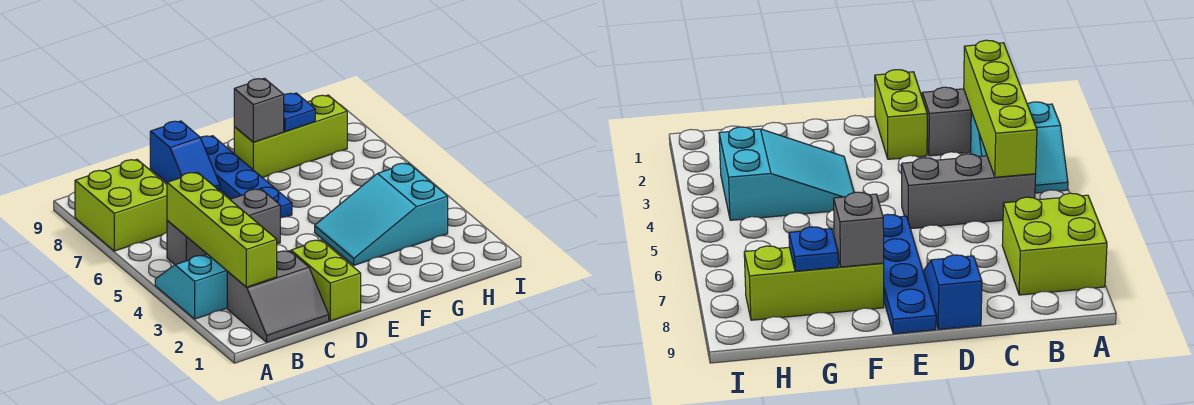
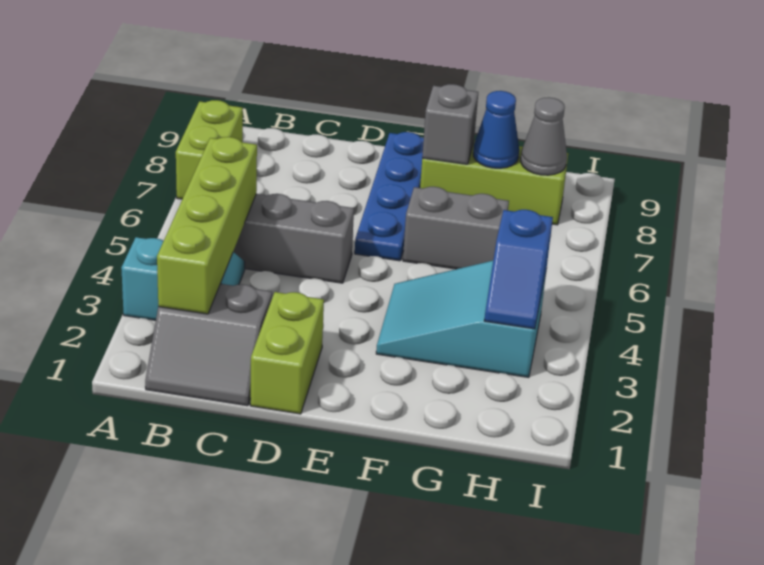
lime 2x2 brick [75,160,167,251] -> lime 1x2 brick [176,100,243,199]
blue 1x2 slope [150,121,220,191] -> blue 1x2 slope moved to [484,210,553,329]
none -> grey 1x2 brick [403,187,509,269]
blue 1x1 plate [284,93,315,132] -> blue 1x1 cone [473,91,519,168]
none -> grey 1x1 cone [521,97,567,175]

